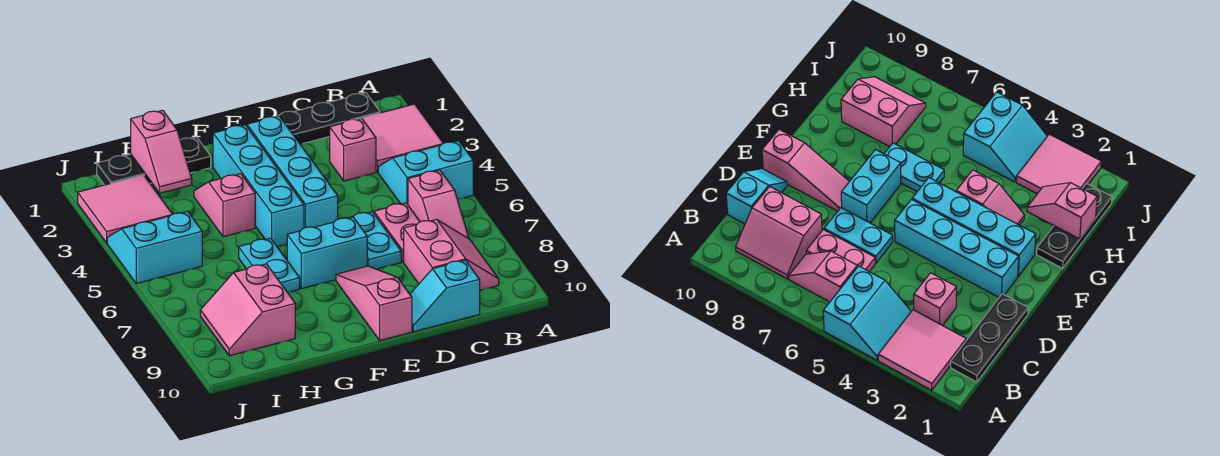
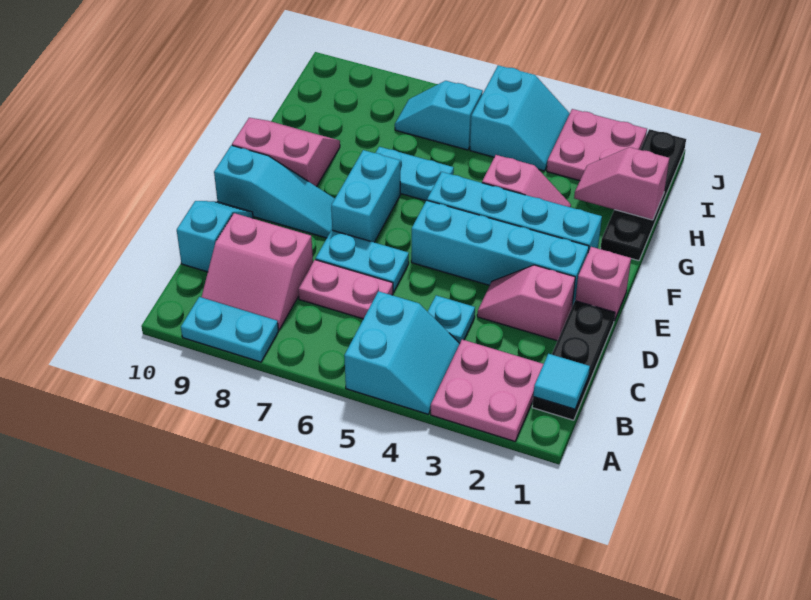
pink 2x2 tile [356,104,443,172] -> pink 2x2 plate [431,340,543,441]
none -> cyan 1x2 plate [181,297,278,362]
none -> cyan 1x1 tile [533,354,590,409]
pink 1x2 slope [408,170,469,239] -> pink 1x2 slope moved to [477,265,575,341]
pink 1x1 brick [330,118,376,181] -> pink 1x1 brick moved to [575,247,631,321]
none -> cyan 1x1 plate [428,295,475,343]
pink 1x3 slope [336,266,412,340] -> cyan 1x3 slope [214,145,335,238]
black 1x3 plate [97,137,211,185] -> black 1x4 plate [600,129,686,261]
pink 2x2 slope [200,264,295,356] -> pink 2x2 slope moved to [232,118,340,187]
pink 2x2 tile [78,175,172,243] -> pink 2x2 plate [547,109,647,181]
none -> cyan 1x2 slope [395,81,483,150]

